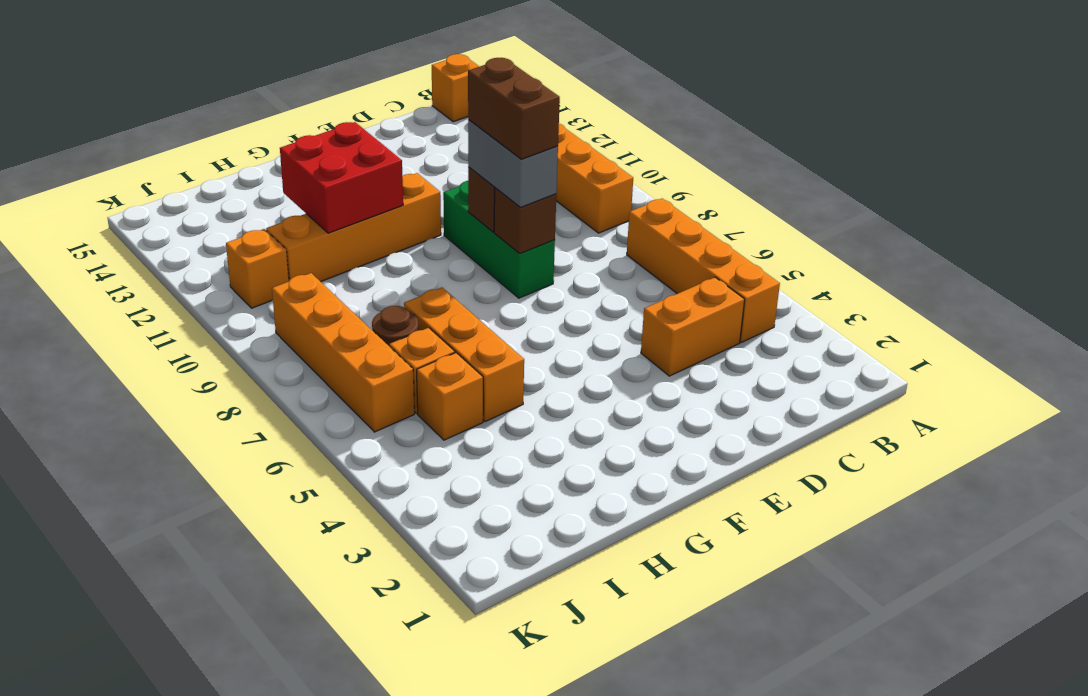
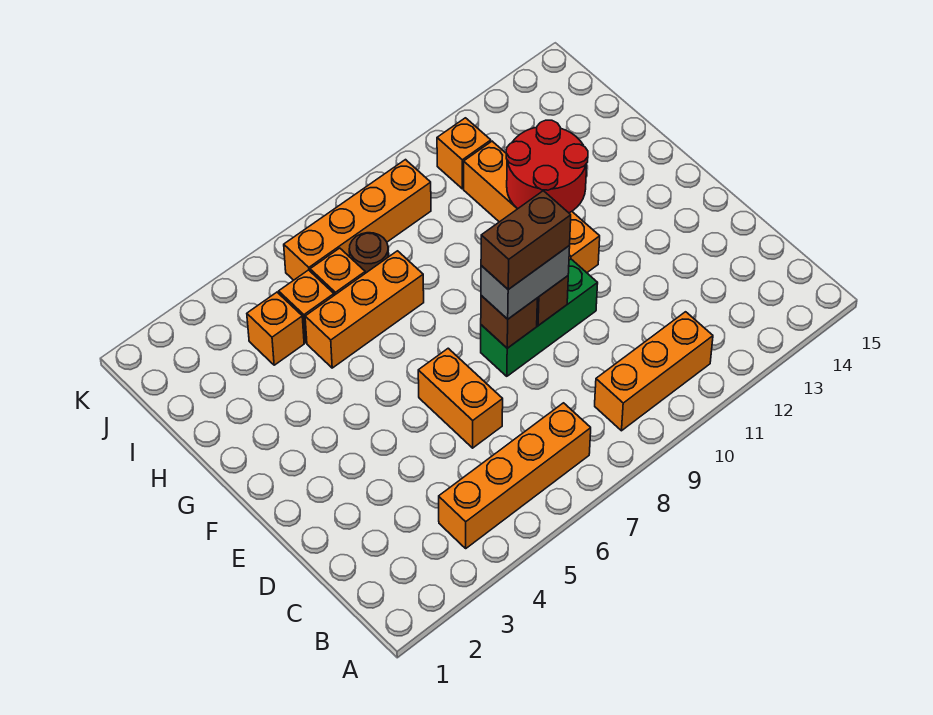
orange 1x1 brick [432,54,479,122] -> orange 1x1 brick moved to [247,292,304,365]
orange 1x2 brick [641,277,745,376] -> orange 1x2 brick moved to [418,348,503,448]
red 2x2 brick [280,122,403,233] -> red 2x2 round brick [506,120,588,213]

